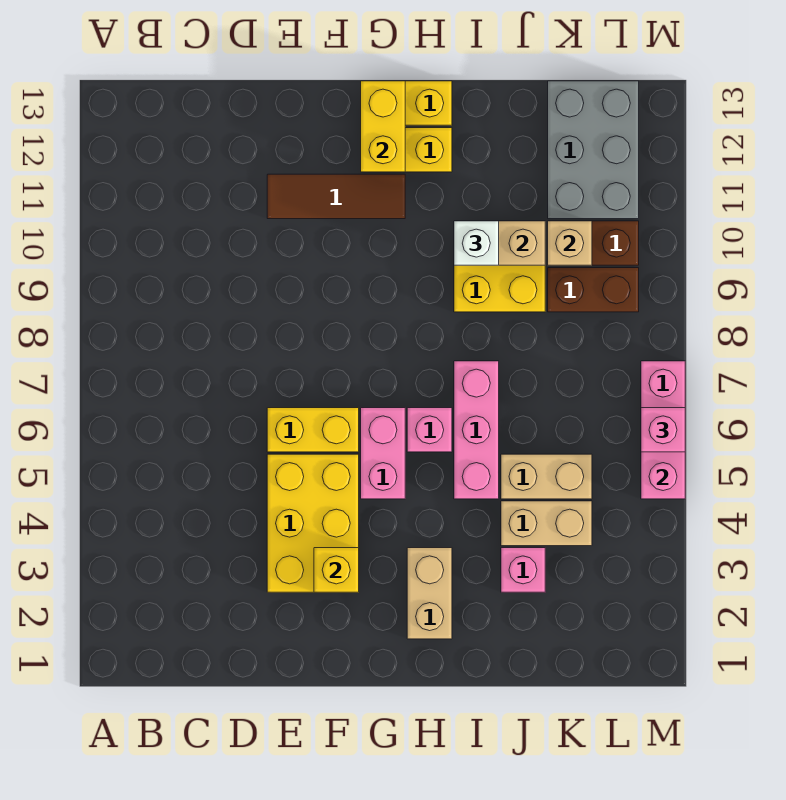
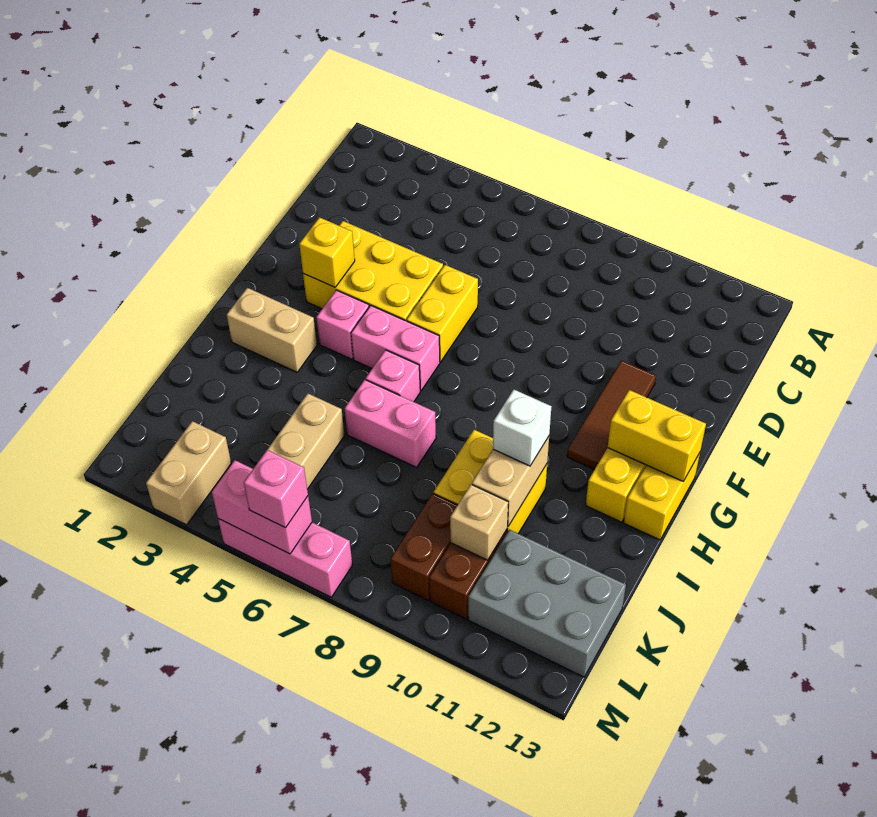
pink 1x3 brick [454,361,499,499] -> pink 1x2 brick [345,380,436,467]
pink 1x1 brick [501,548,545,592] -> pink 1x1 brick moved to [316,290,369,359]
tan 1x2 brick [501,501,592,546] -> tan 1x2 brick moved to [146,421,231,525]

